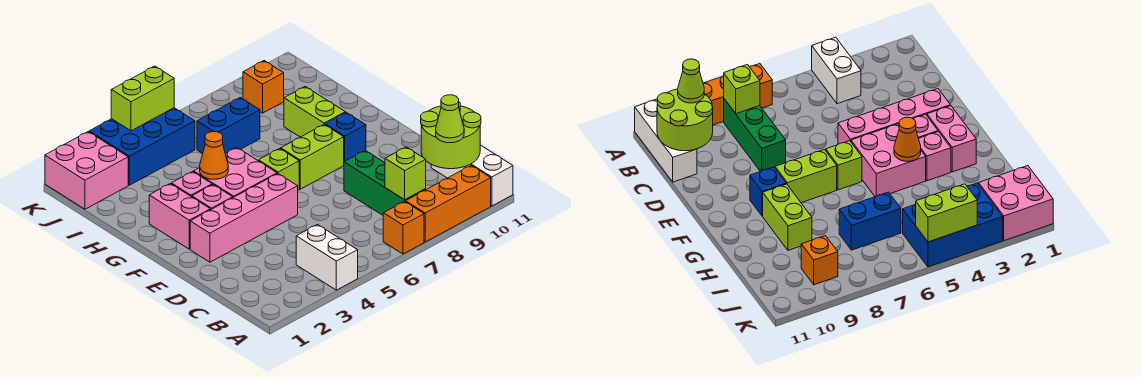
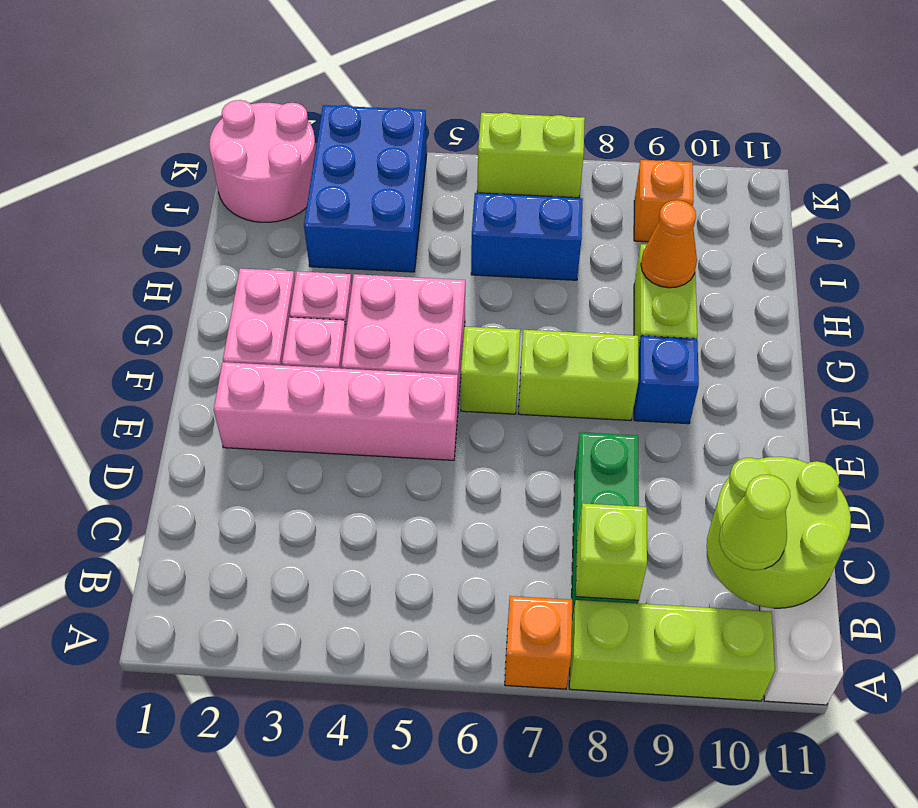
white 1x2 brick [296,225,358,290] -> none
orange 1x3 brick [406,165,491,242] -> lime 1x3 brick [569,600,775,701]
orange 1x1 cone [200,132,228,179] -> orange 1x1 cone moved to [641,200,697,288]
pink 2x2 brick [45,132,128,209] -> pink 2x2 round brick [209,100,316,222]
blue 2x3 brick [89,108,195,185] -> blue 2x3 brick turned to [304,105,427,272]
lime 1x2 brick [111,66,174,131] -> lime 1x2 brick moved to [477,113,585,198]

